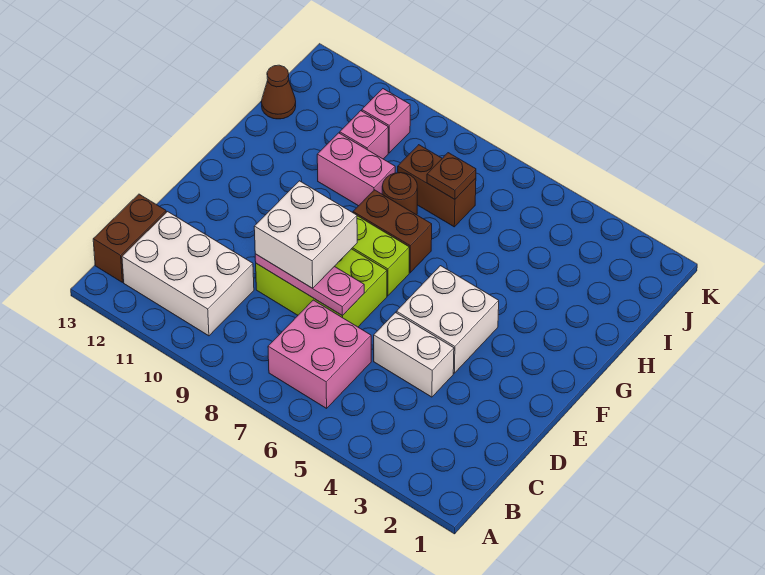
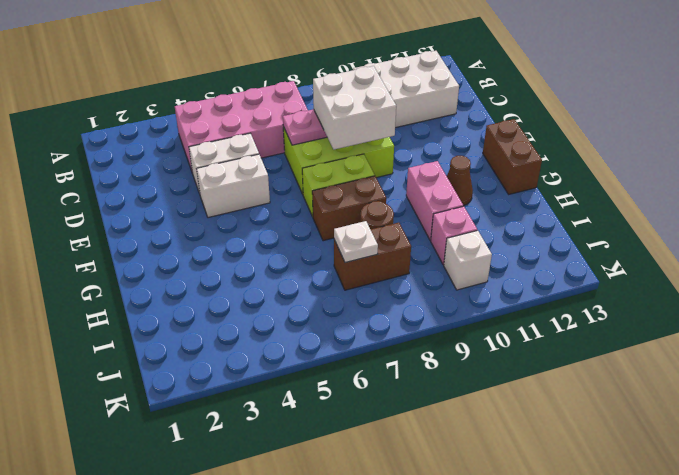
pink 2x2 brick [268,300,371,408] -> pink 2x4 brick [175,81,308,171]
brown 1x2 brick [93,194,166,282] -> brown 1x2 brick moved to [483,119,542,194]
white 2x2 brick [396,266,499,373] -> white 1x2 brick [197,154,270,218]
pink 1x2 brick [317,133,395,206] -> pink 1x2 brick turned to [406,161,463,240]
brown 1x1 plate [427,153,476,199] -> white 1x1 plate [334,221,378,263]
brown 1x1 cone [261,65,296,119] -> brown 1x1 cone moved to [447,156,473,206]
pink 1x1 brick [362,89,410,153] -> white 1x1 brick [444,231,492,290]

